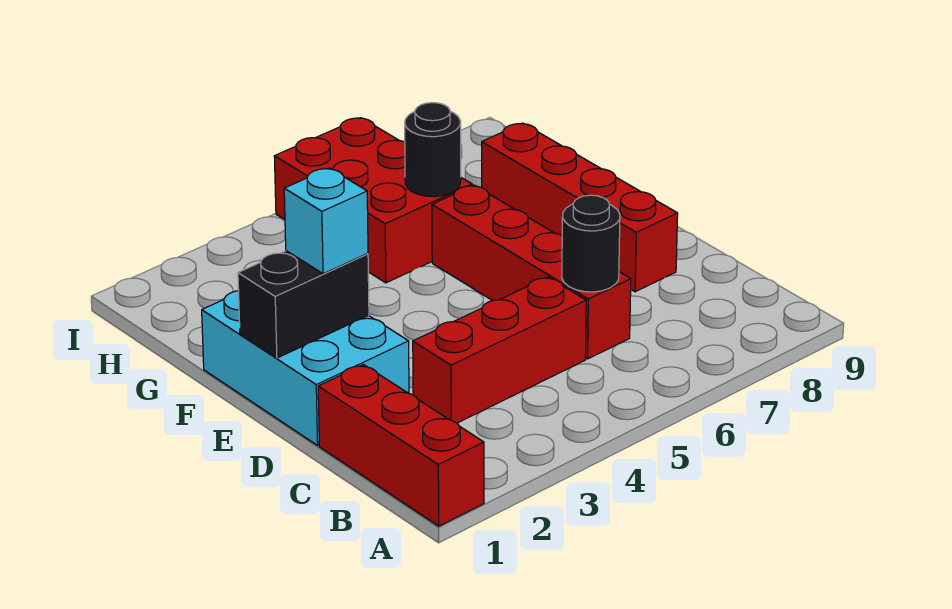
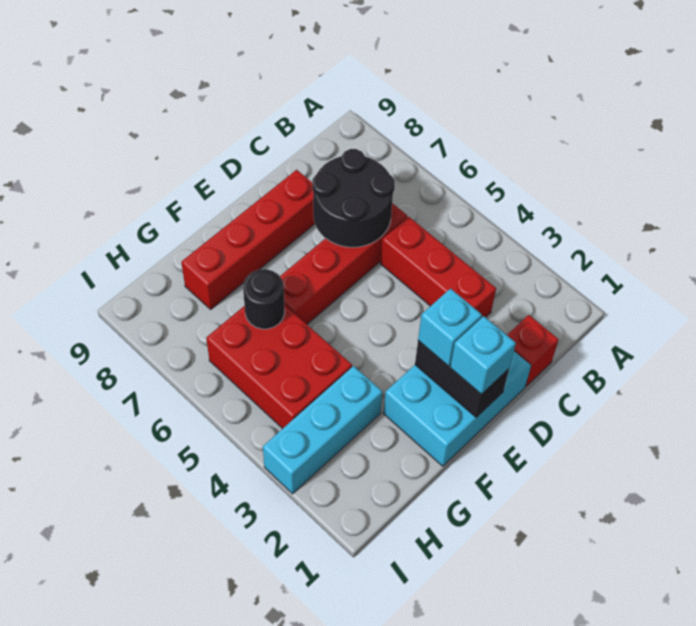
red 1x3 brick [318,365,484,526] -> red 1x1 brick [507,315,559,386]
black 1x1 round brick [562,195,620,292] -> black 2x2 round brick [312,149,395,247]
none -> cyan 1x1 brick [450,316,516,394]
none -> cyan 1x3 brick [263,366,382,494]
red 2x3 brick [274,118,472,283] -> red 2x3 brick turned to [206,305,352,429]

